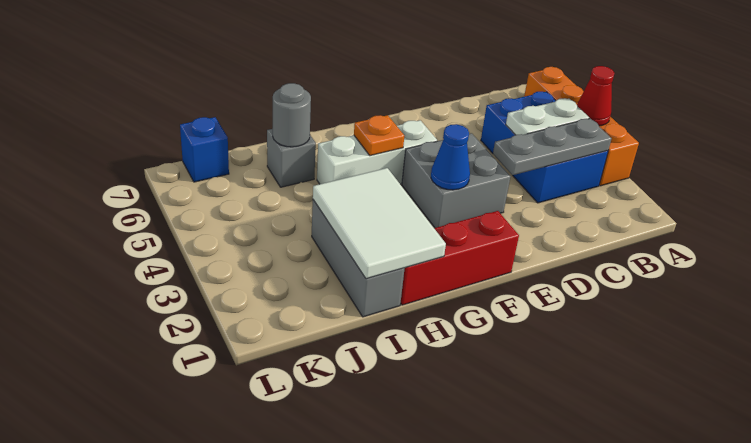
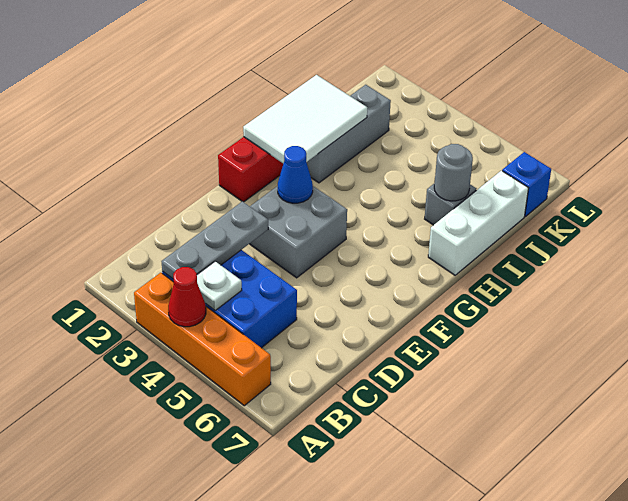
white 1x2 plate [506,98,589,135] -> white 1x1 plate [197,261,242,310]
white 1x3 brick [317,120,437,184] -> white 1x3 brick moved to [428,171,528,275]
orange 1x1 plate [354,115,404,156] -> none
white 2x3 tile [313,168,446,279] -> white 2x3 tile turned to [243,75,367,164]
grey 1x3 brick [312,200,405,317] -> grey 1x3 brick turned to [306,85,391,183]

